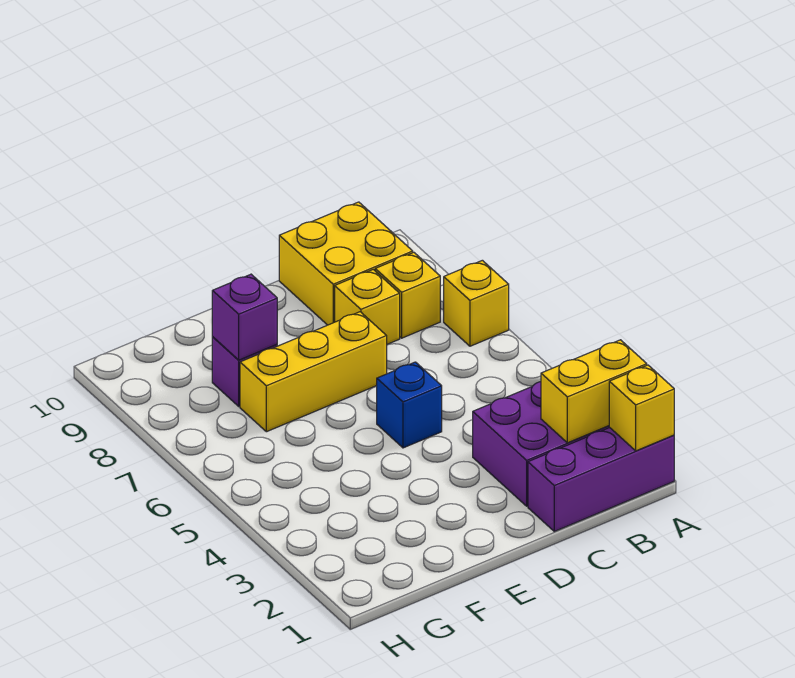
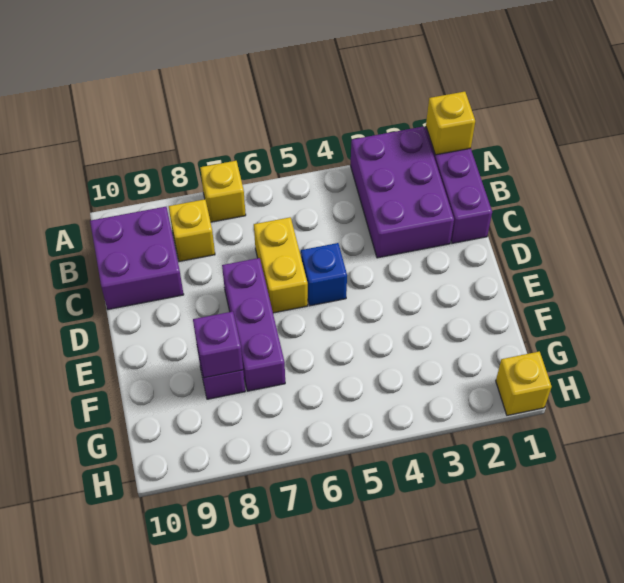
yellow 1x2 brick [541,340,647,443] -> yellow 1x2 brick moved to [254,217,308,313]
yellow 2x2 brick [279,202,413,325] -> purple 2x2 brick [90,207,184,310]
yellow 1x1 brick [335,270,400,344] -> yellow 1x1 brick moved to [496,352,552,415]
yellow 1x3 brick [240,312,387,432] -> purple 1x3 brick [222,258,285,391]

